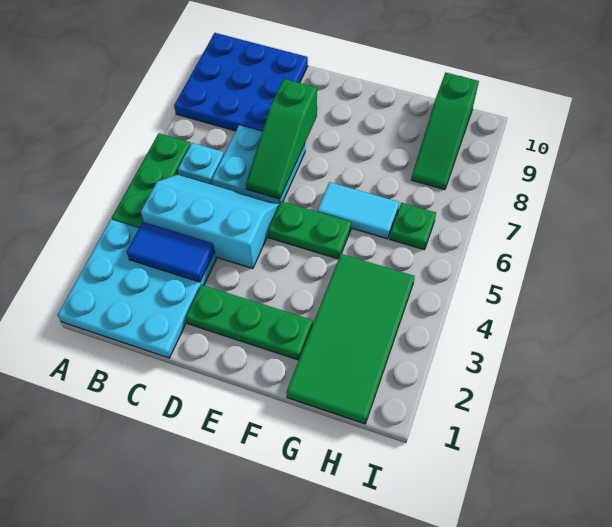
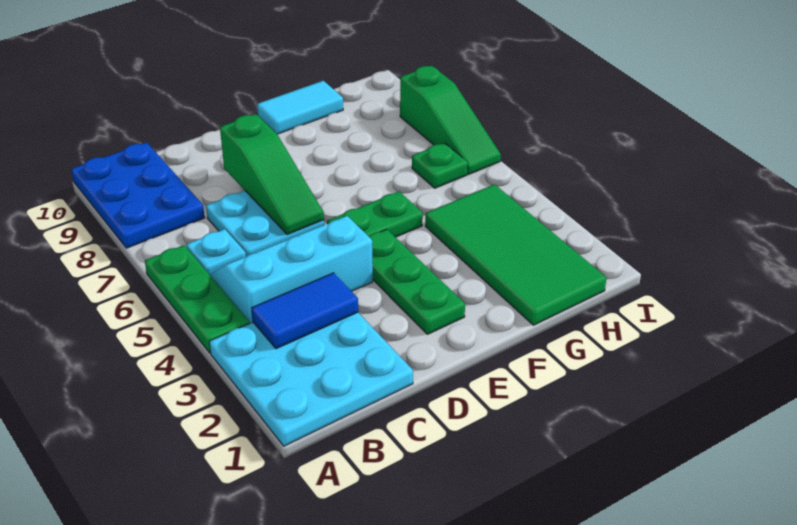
blue 3x3 plate [174,33,308,131] -> blue 2x3 plate [71,142,205,248]
green 1x3 plate [186,285,313,360] -> green 1x3 plate turned to [369,229,465,334]
cyan 1x2 tile [317,182,399,239] -> cyan 1x2 tile moved to [257,81,343,134]
green 1x3 slope [411,73,479,190] -> green 1x3 slope moved to [400,66,501,174]

